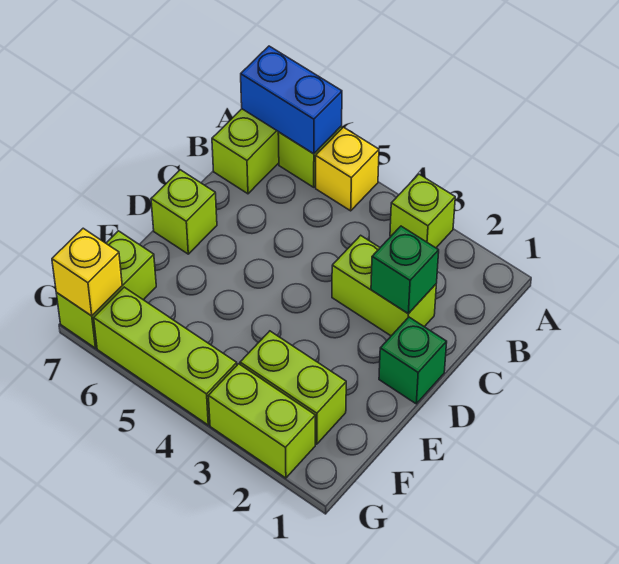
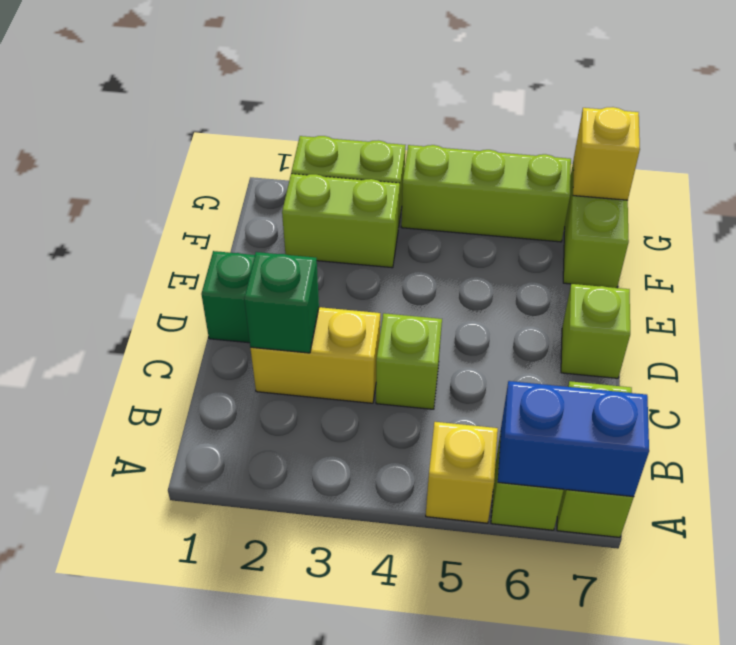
lime 1x1 brick [390,174,455,248] -> lime 1x1 brick moved to [376,313,442,409]
lime 1x2 brick [332,235,436,336] -> yellow 1x2 brick [250,307,380,403]

